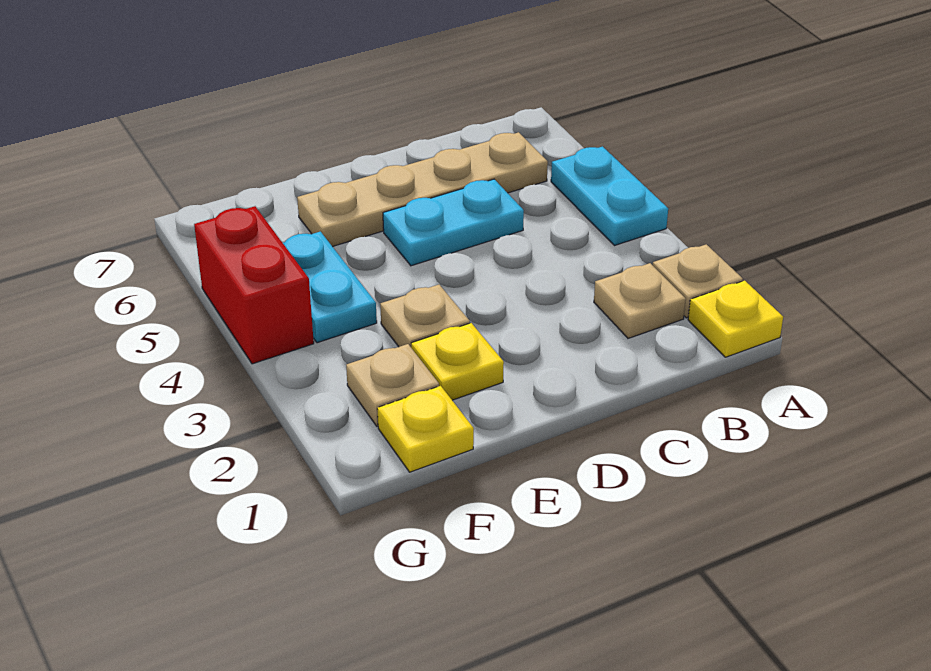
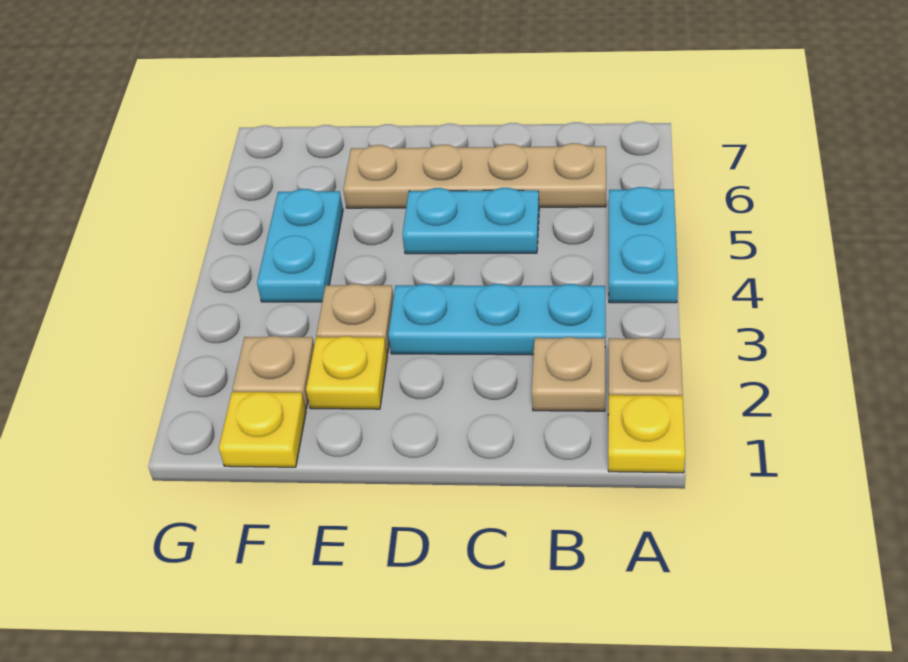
none -> cyan 1x3 plate [388,284,605,355]
red 1x2 brick [194,206,314,364] -> none

